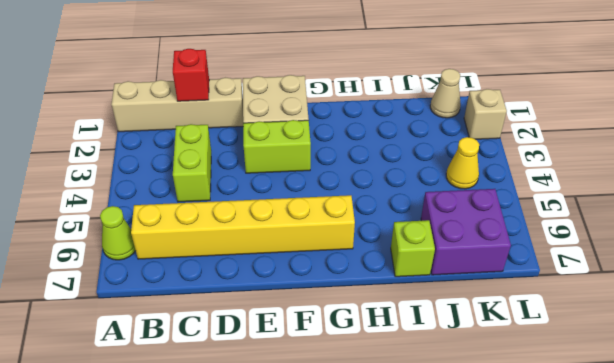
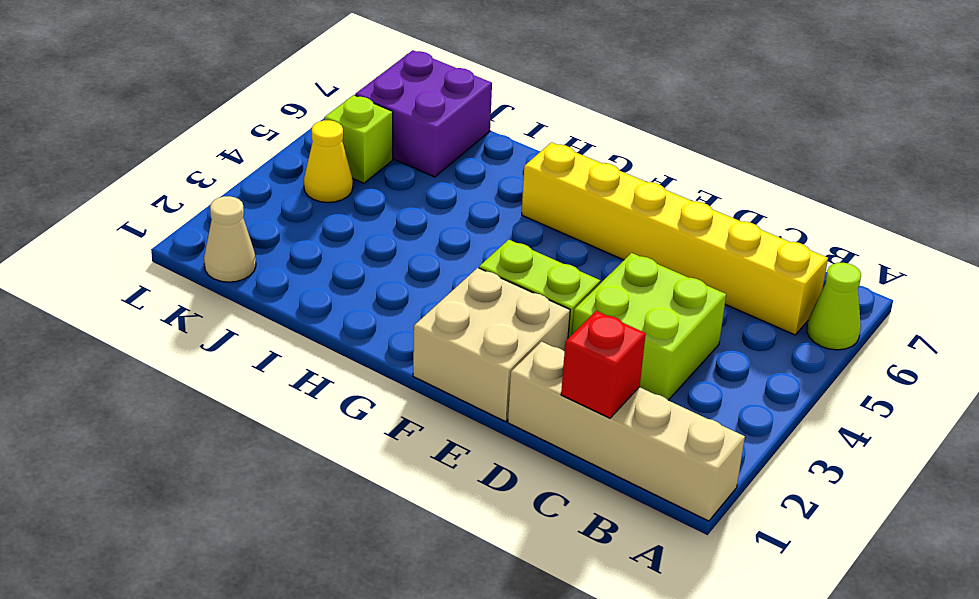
lime 1x2 brick [173,124,211,202] -> lime 2x2 brick [572,253,726,400]
lime 1x1 brick [391,220,435,277] -> lime 1x1 brick moved to [324,95,393,183]
tan 1x1 brick [464,89,507,139] -> none

